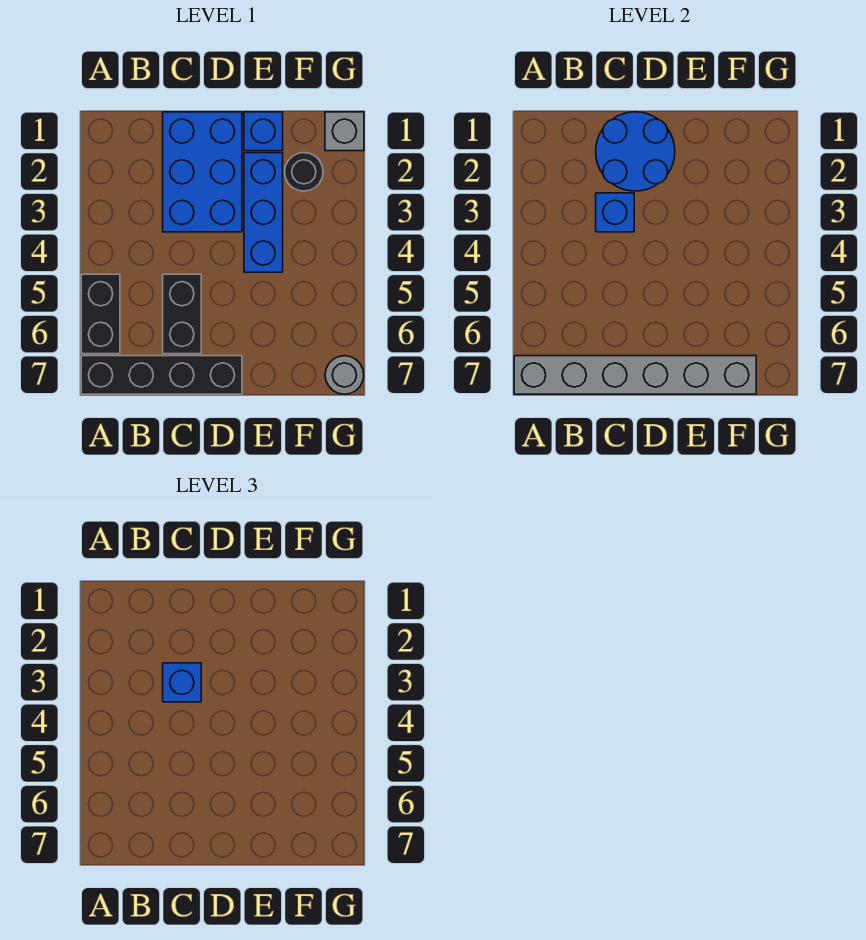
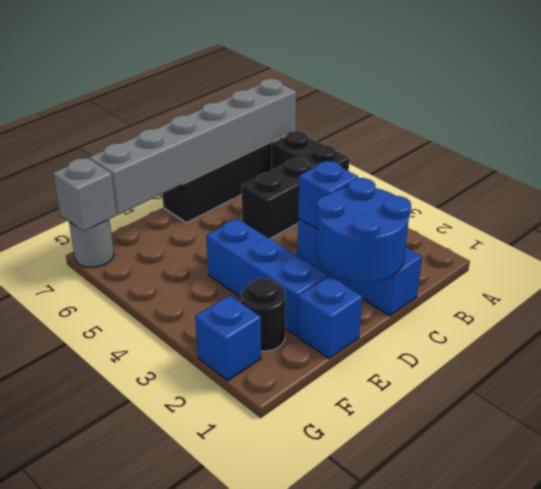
blue 2x3 brick [163,112,242,232] -> blue 1x3 brick [297,218,422,316]
blue 1x1 brick [163,663,201,702] -> blue 1x1 brick moved to [195,295,261,381]
black 1x2 brick [163,274,201,354] -> black 1x2 brick turned to [242,158,315,239]
grey 1x1 brick [325,112,364,151] -> grey 1x1 brick moved to [53,158,117,232]

